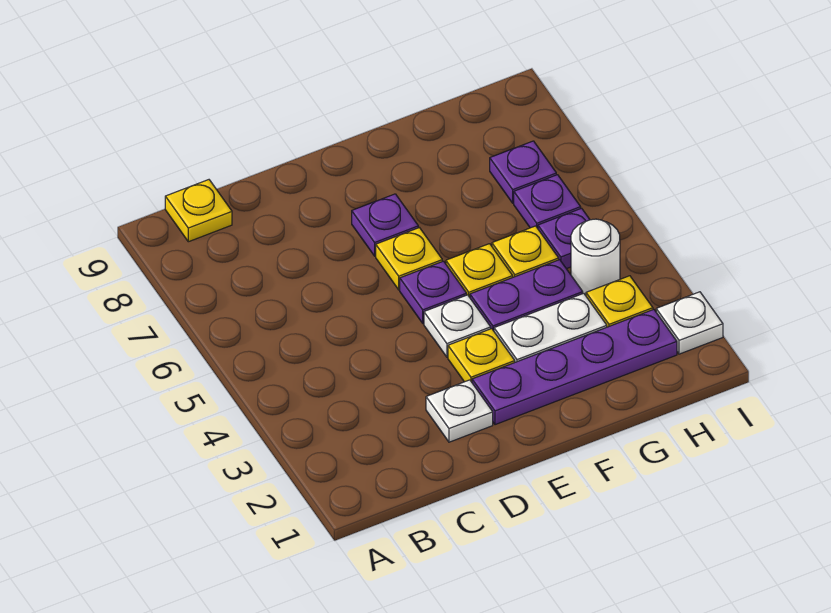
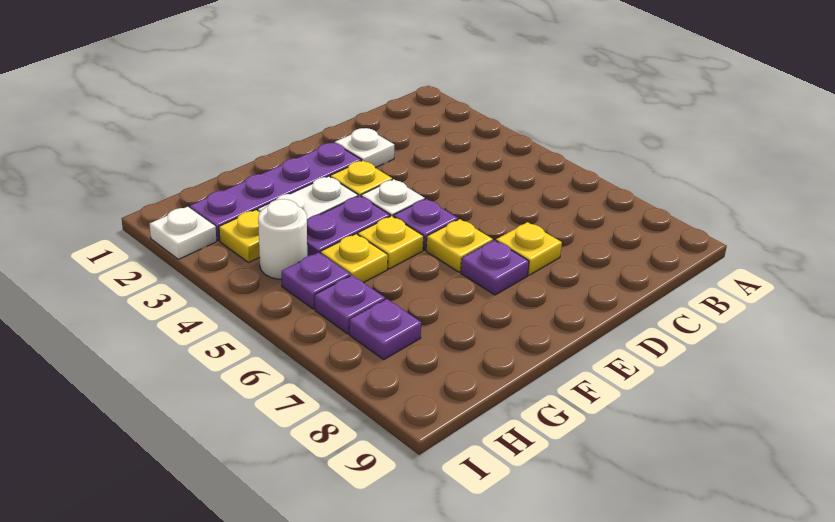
yellow 1x1 plate [165,180,232,242] -> yellow 1x1 plate moved to [496,222,562,275]

